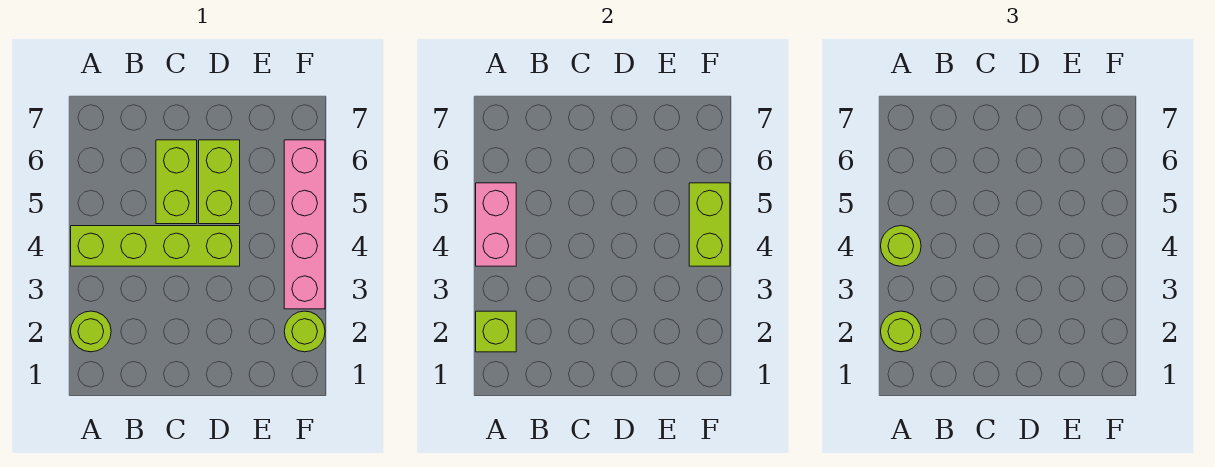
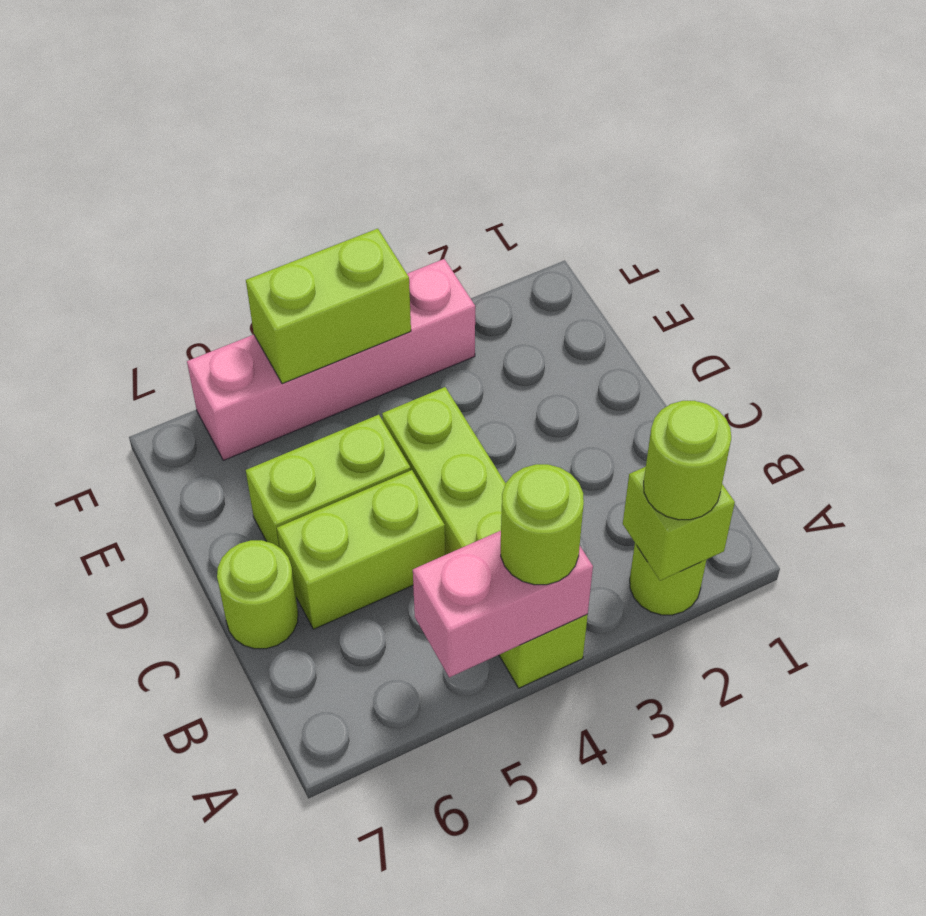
lime 1x1 round brick [284,311,325,352] -> lime 1x1 round brick moved to [217,540,298,649]

